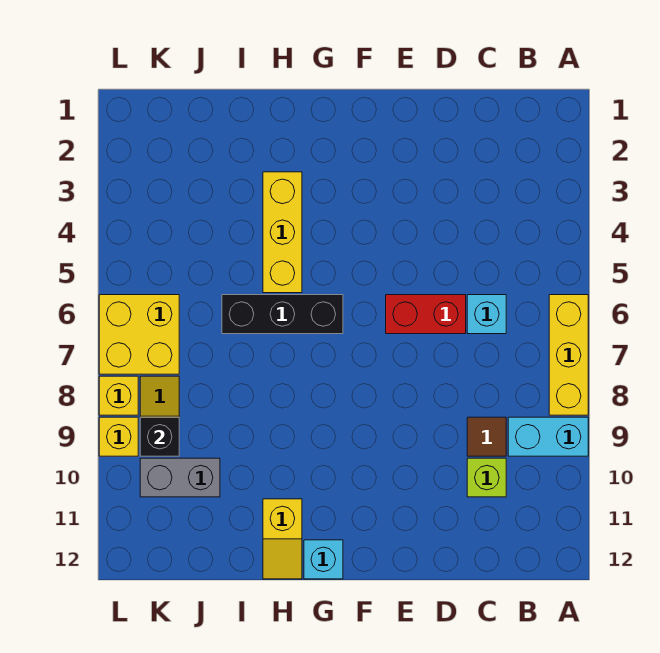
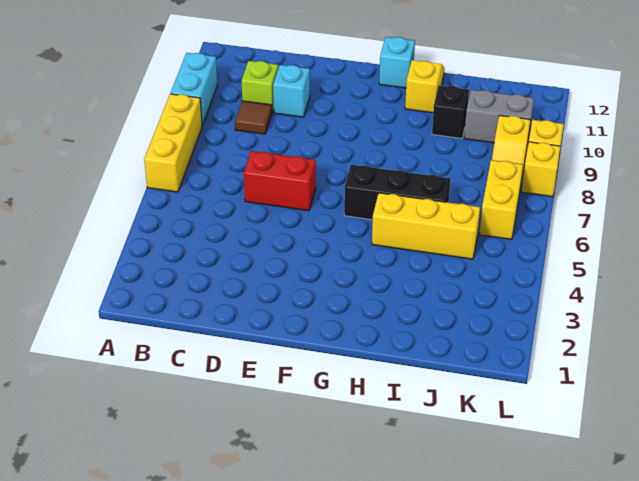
cyan 1x2 brick [508,417,588,456] -> cyan 1x2 brick turned to [170,53,217,125]
cyan 1x1 brick [467,295,506,334] -> cyan 1x1 brick moved to [273,65,310,117]
yellow 1x3 brick [263,172,302,293] -> yellow 1x3 brick turned to [372,193,480,259]
yellow 2x2 brick [99,295,179,374] -> yellow 1x2 brick [479,160,523,239]
black 1x1 brick [140,417,179,456] -> black 1x1 brick moved to [432,86,469,138]

